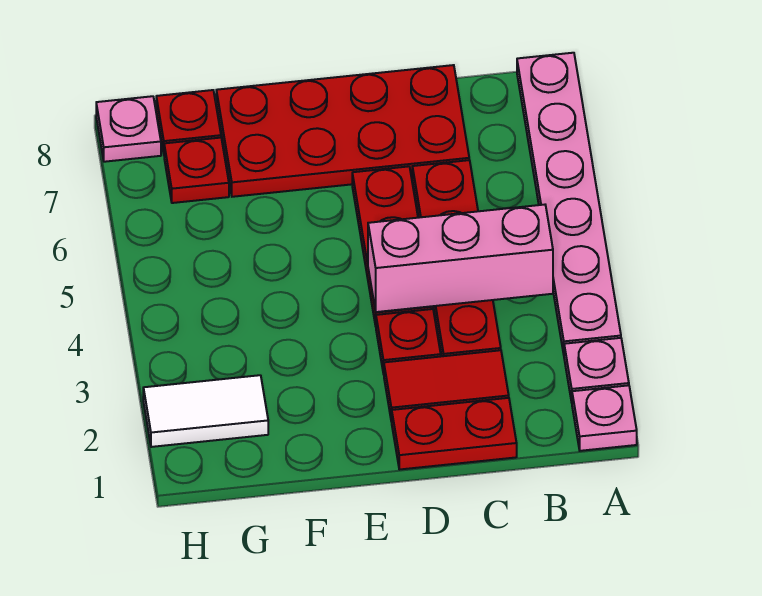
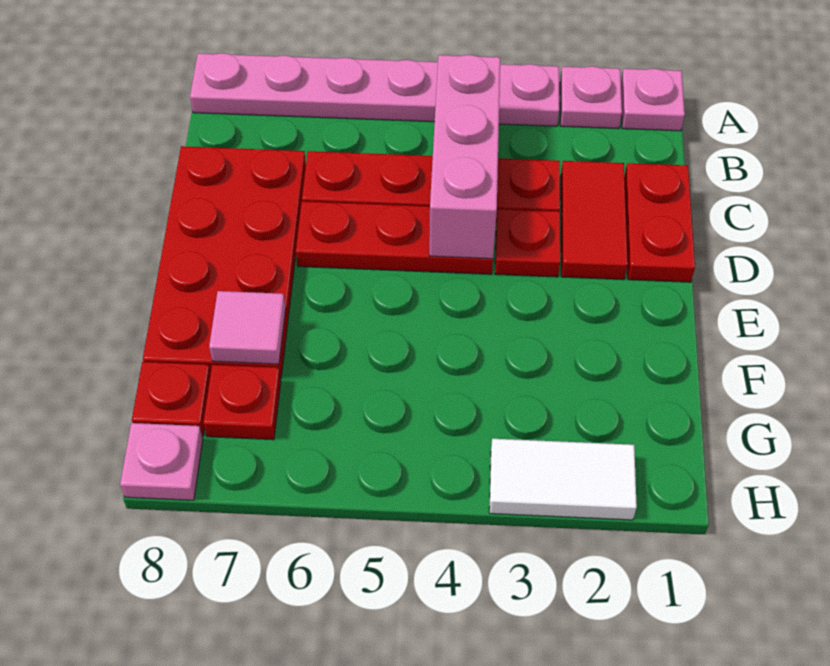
none -> pink 1x1 tile [209,291,286,364]
white 1x2 tile [143,375,268,447] -> white 1x2 tile turned to [489,439,637,520]

